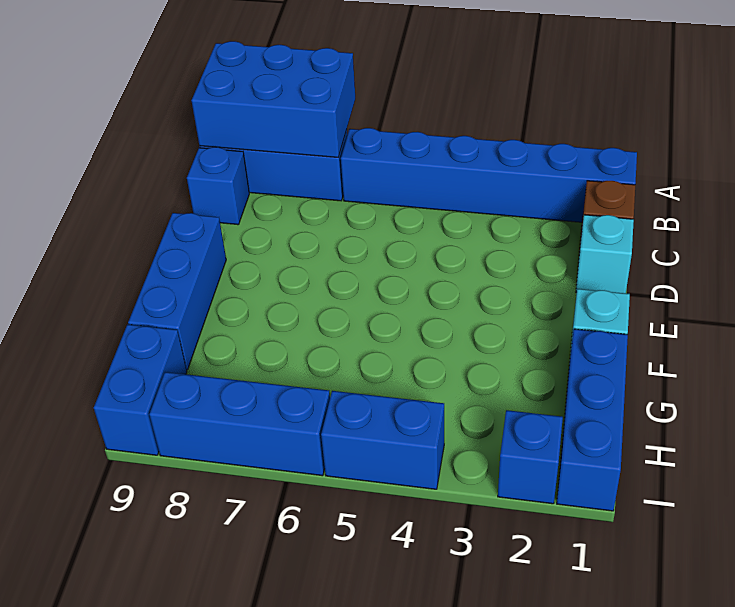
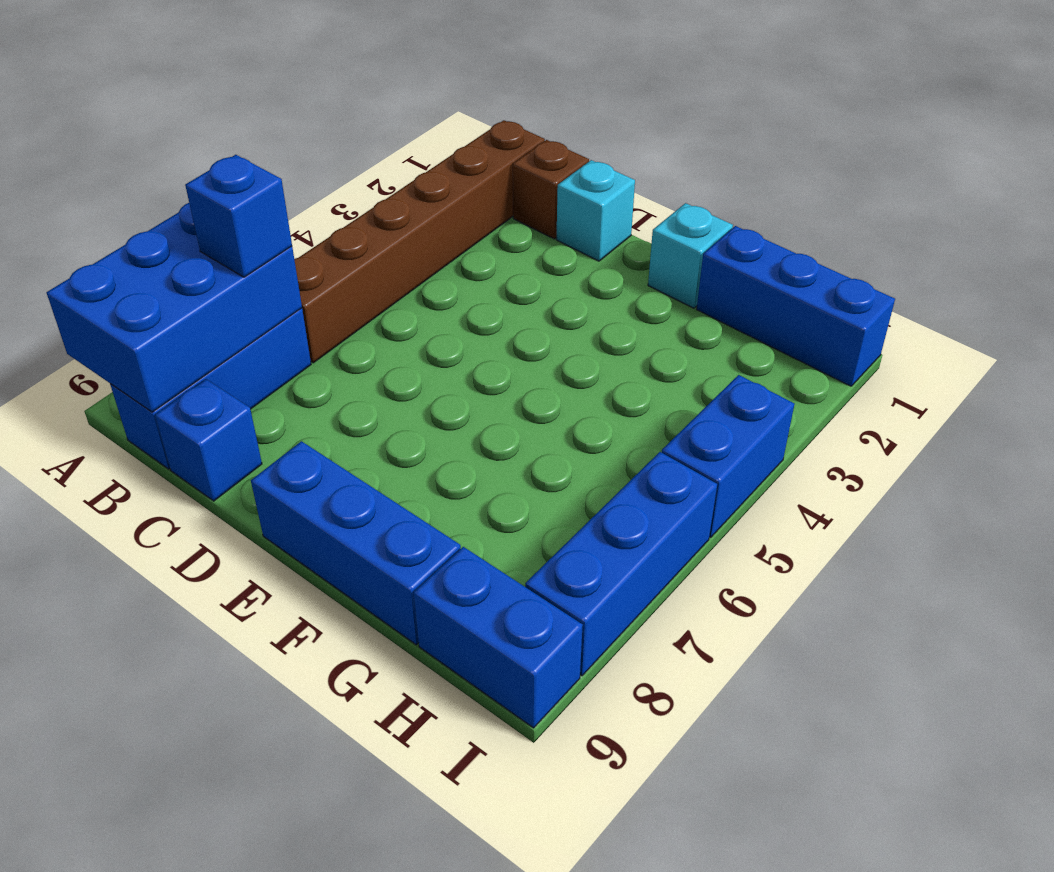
blue 1x6 brick [341,128,637,222] -> brown 1x6 brick [294,120,545,363]
blue 1x1 brick [498,410,563,504] -> blue 1x1 brick moved to [185,155,292,277]

